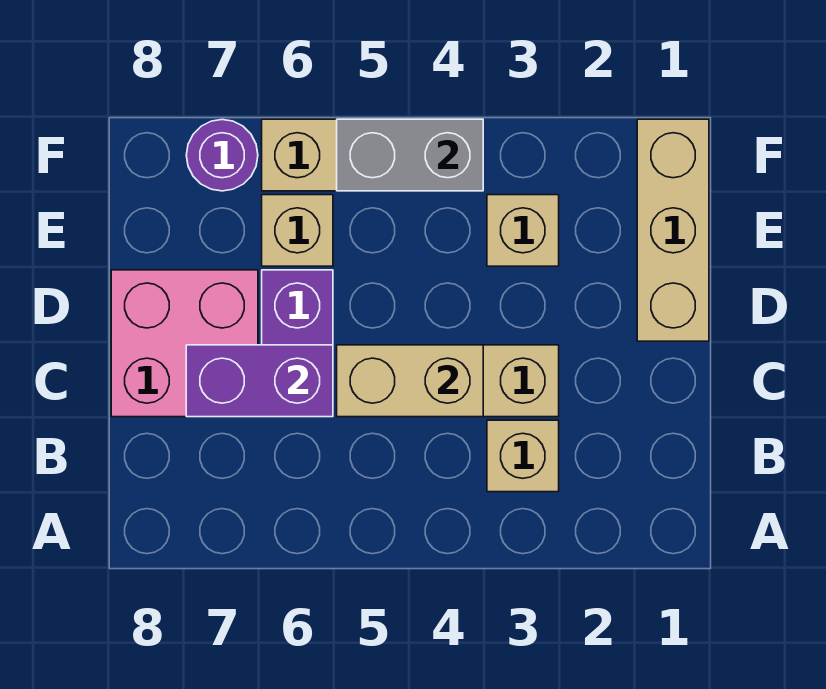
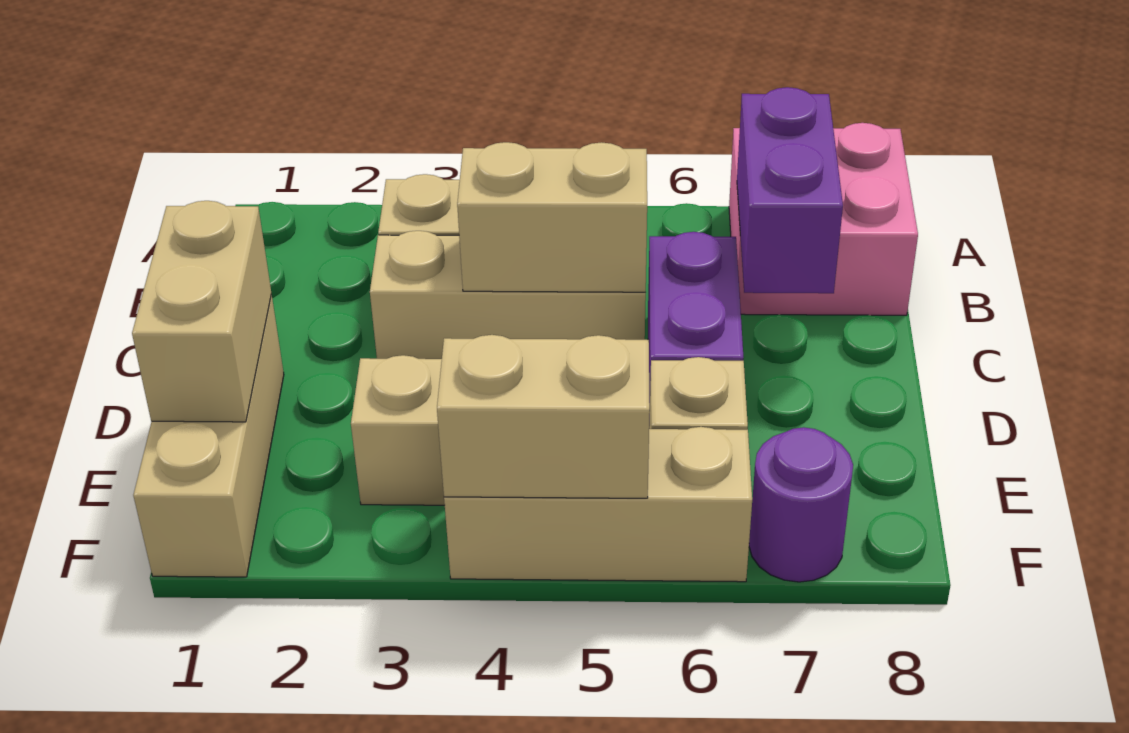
purple 1x2 brick [186,345,333,417] -> purple 1x2 brick turned to [737,87,843,293]
pink 2x2 brick [111,270,258,417] -> pink 2x2 brick moved to [729,123,918,315]
none -> tan 1x2 brick [132,201,271,422]
grey 1x2 brick [337,119,483,191] -> tan 1x2 brick [437,335,650,498]

